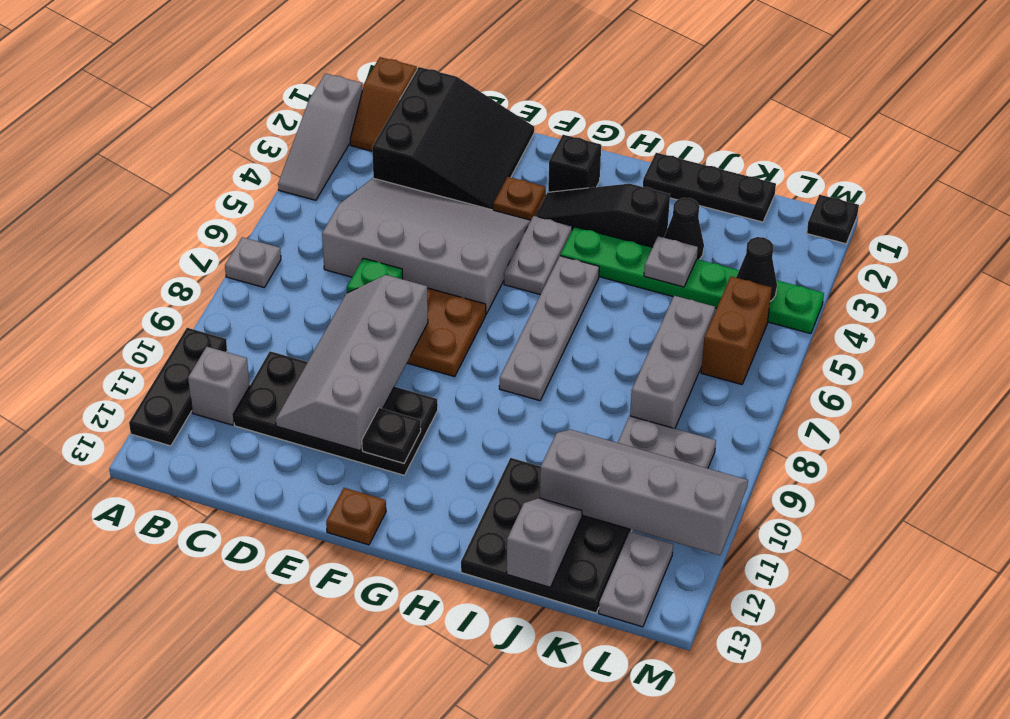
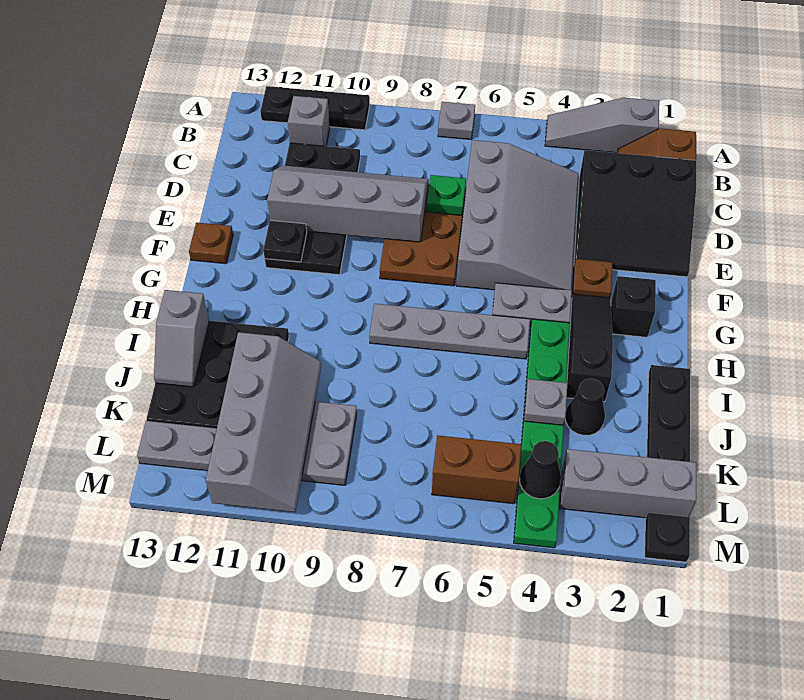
grey 1x2 slope [507,498,582,587] -> grey 1x2 slope turned to [154,290,209,387]
grey 1x3 brick [630,296,715,428] -> grey 1x3 brick moved to [560,449,696,518]

